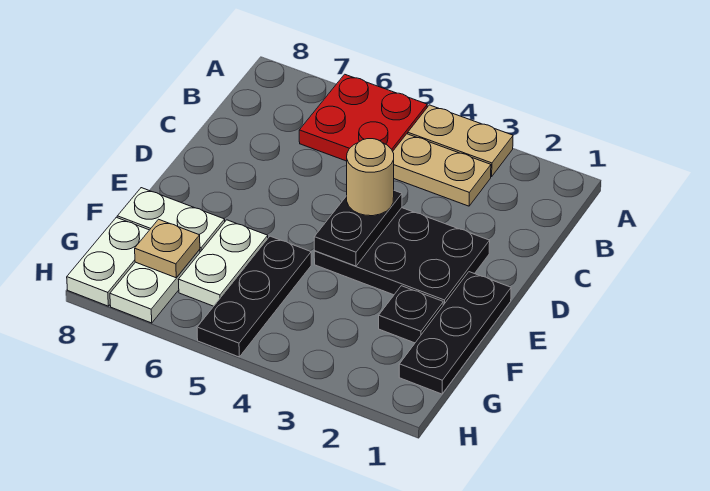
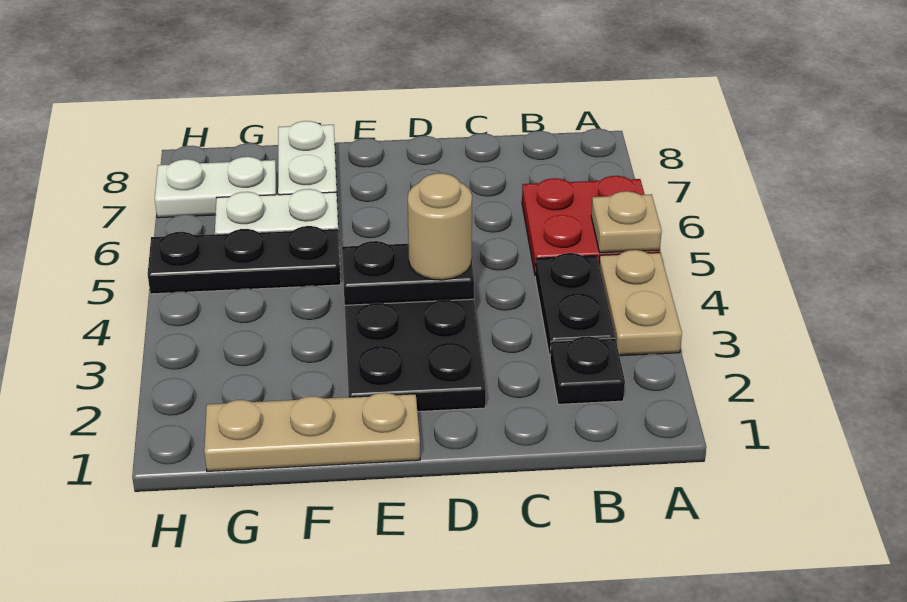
tan 1x2 plate [393,134,491,206] -> black 1x2 plate [535,253,615,357]
black 1x3 plate [399,272,511,394] -> tan 1x3 plate [204,393,420,471]
black 1x1 plate [379,286,443,343] -> black 1x1 plate moved to [550,336,625,404]
tan 1x1 plate [135,219,200,278] -> tan 1x1 plate moved to [591,191,662,253]
white 1x2 plate [67,217,149,306] -> none

